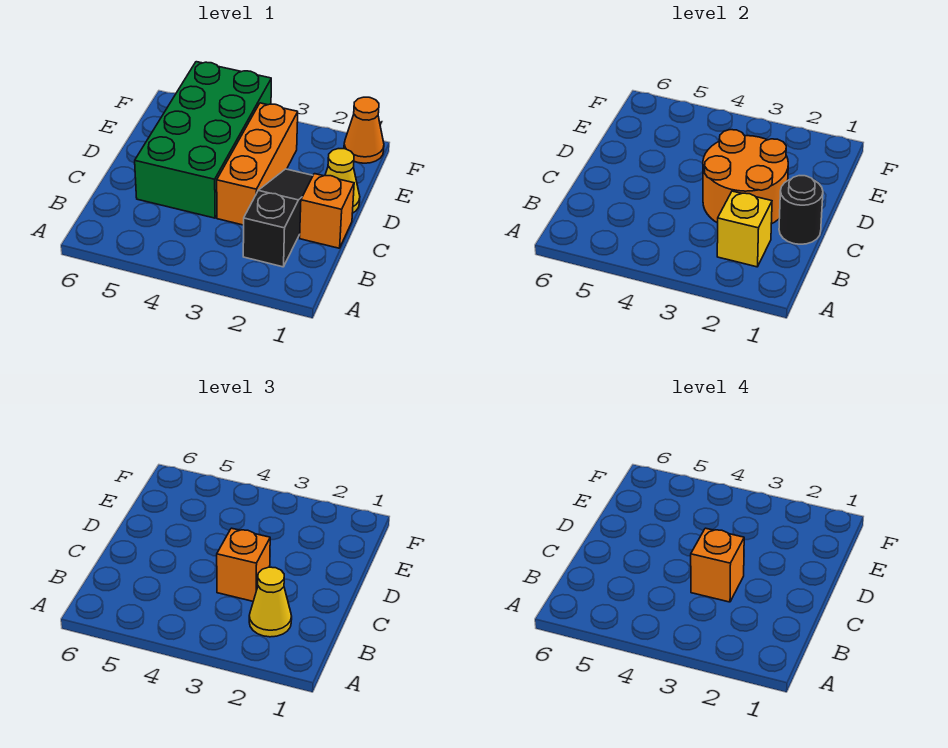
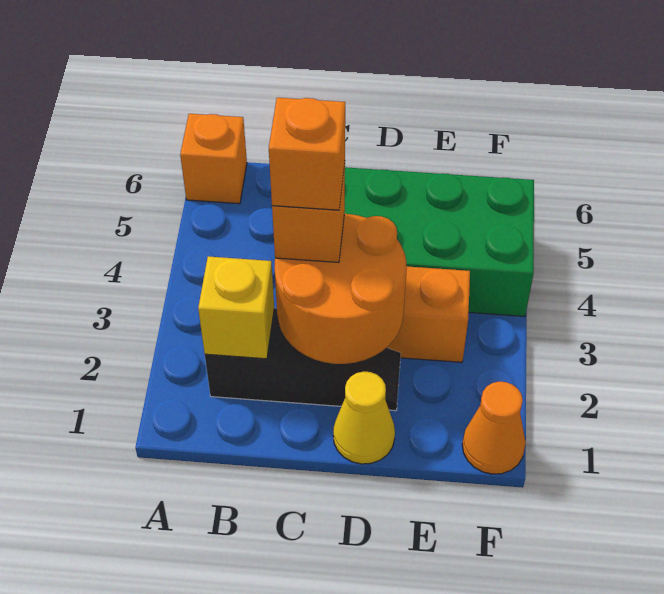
yellow 1x1 cone [249,567,292,637] -> none
orange 1x1 brick [300,174,354,248] -> orange 1x1 brick moved to [180,114,247,204]
black 1x1 round brick [779,176,823,244] -> none

